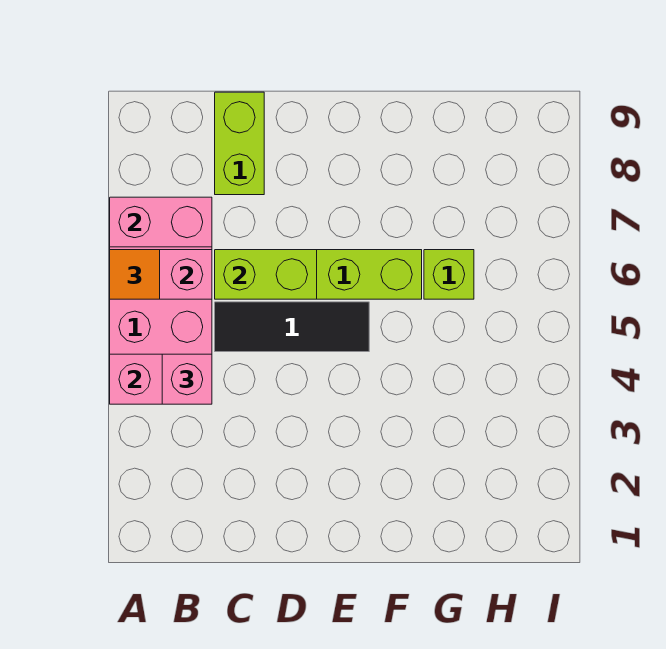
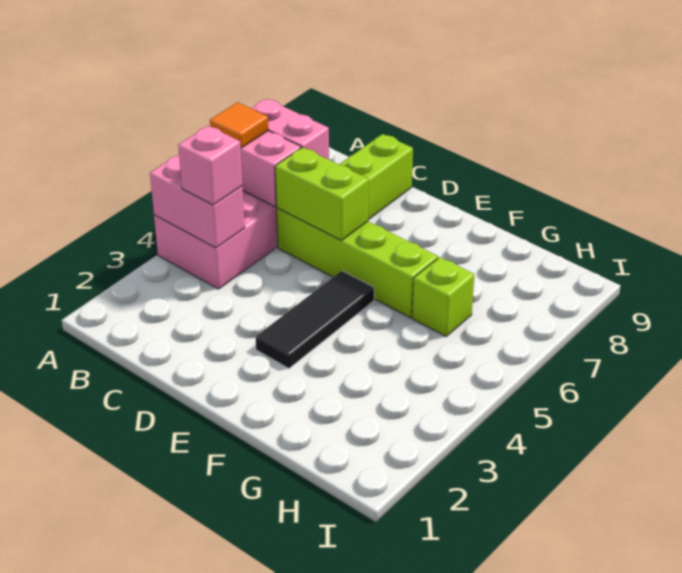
black 1x3 tile [215,302,369,352] -> black 1x3 tile turned to [255,271,374,369]

